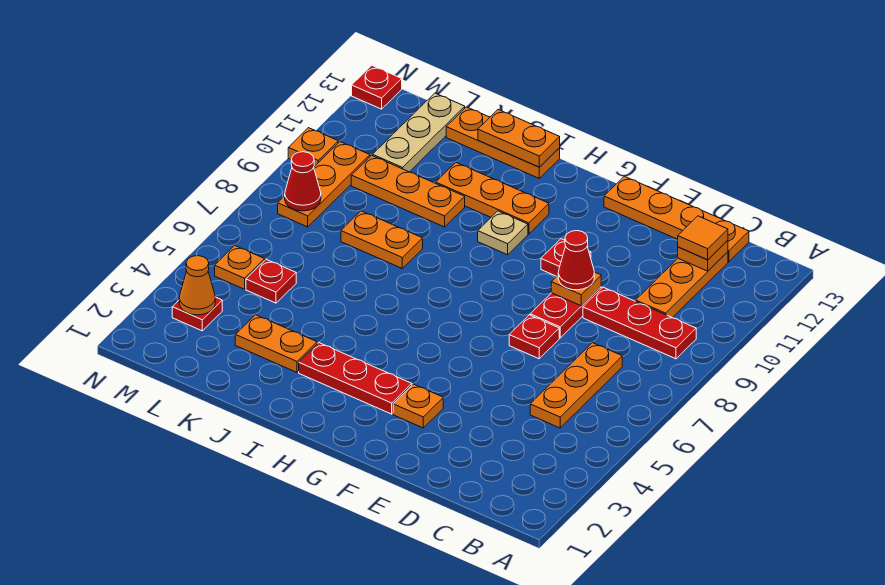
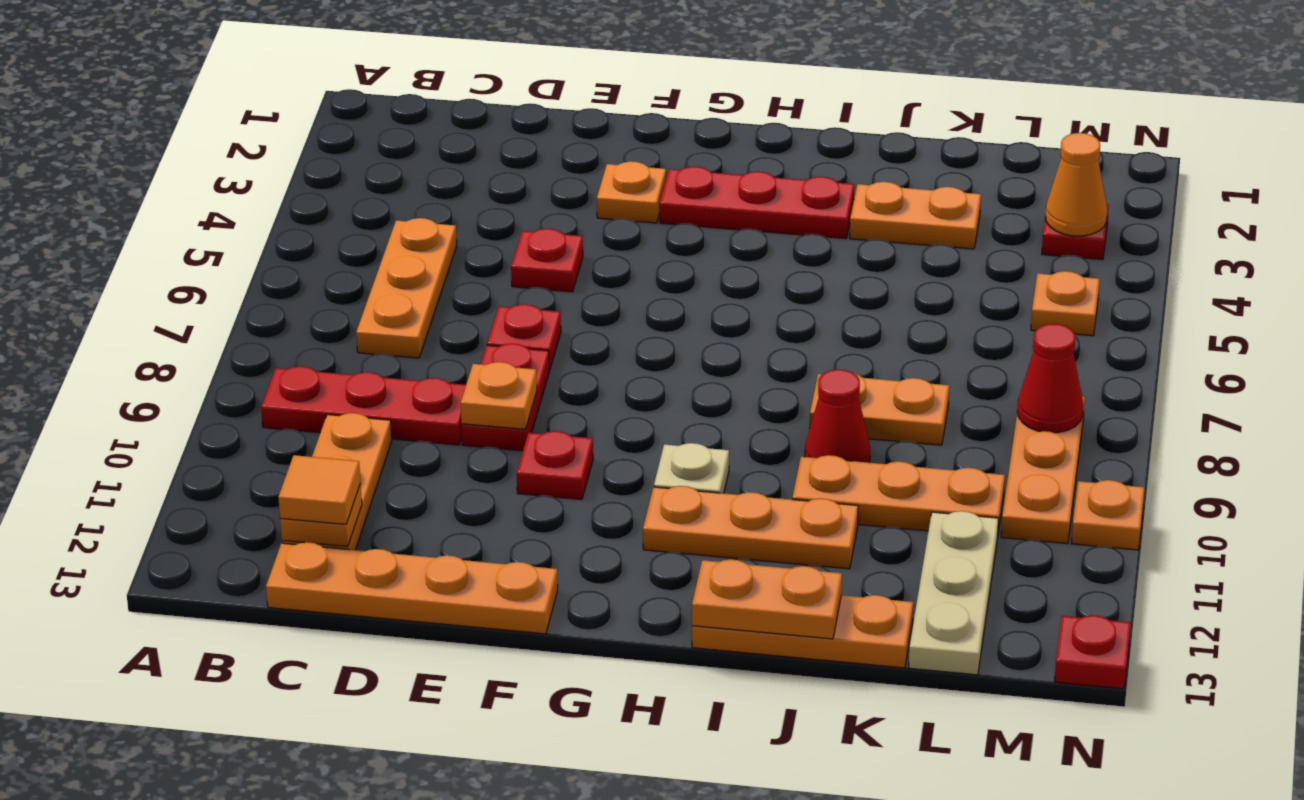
red 1x1 cone [558,231,594,290] -> red 1x1 cone moved to [805,369,870,463]
red 1x1 plate [246,259,296,303] -> red 1x1 plate moved to [511,229,583,292]

